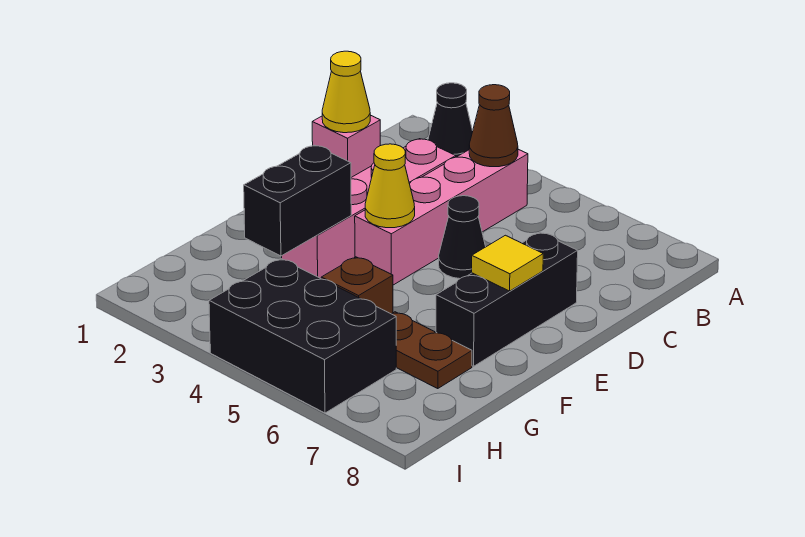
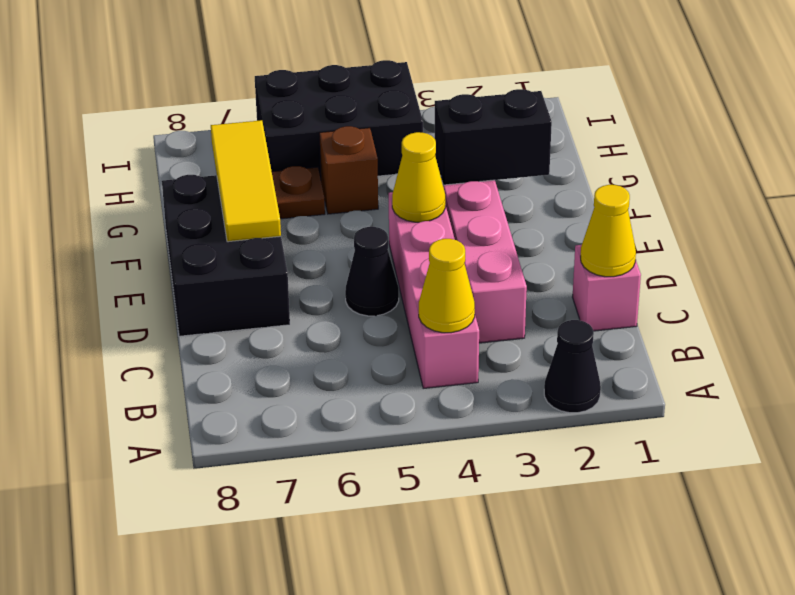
brown 1x1 cone [469,85,518,167] -> yellow 1x1 cone [419,239,475,333]
black 1x3 brick [436,232,578,366] -> black 2x3 brick [162,175,290,336]
yellow 1x1 tile [472,235,543,291] -> yellow 1x3 tile [211,120,281,242]
black 1x2 brick [244,145,351,256] -> black 1x2 brick turned to [435,89,552,185]

